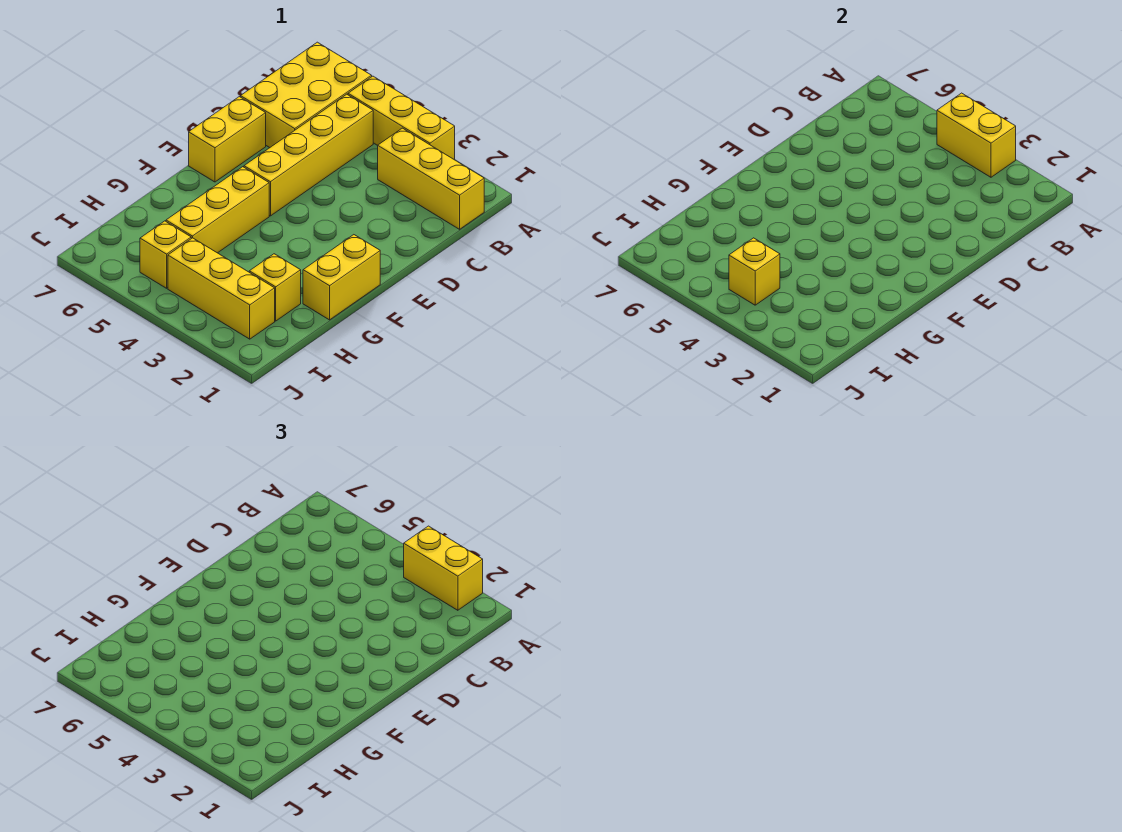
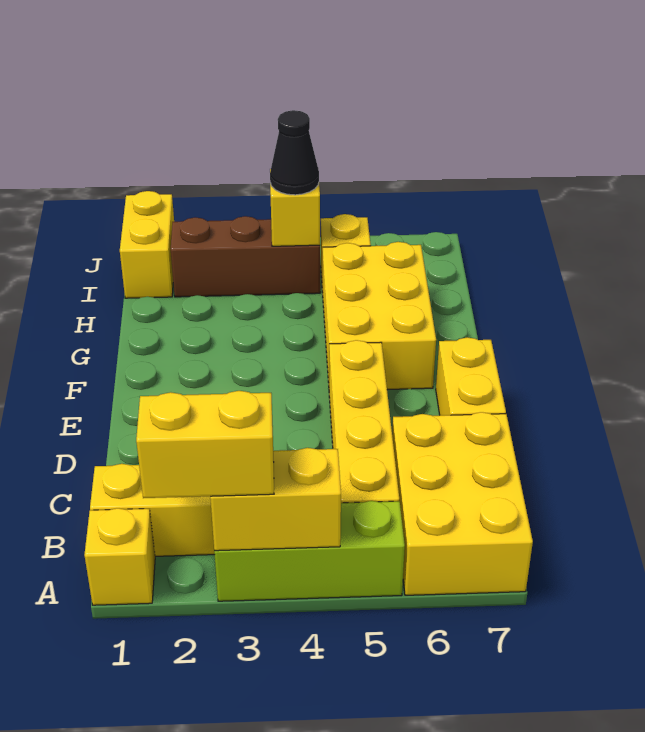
yellow 1x3 brick [348,76,455,160] -> lime 1x3 brick [214,501,405,601]
yellow 1x2 brick [303,235,380,320] -> yellow 1x2 brick moved to [120,191,174,298]
yellow 1x3 brick [166,167,269,253] -> yellow 2x3 brick [323,242,436,389]
yellow 1x1 brick [249,254,301,321] -> yellow 1x1 brick moved to [84,508,155,605]
yellow 1x3 brick [168,238,275,339] -> brown 1x3 brick [171,216,320,297]
none -> black 1x1 cone [270,110,319,195]

